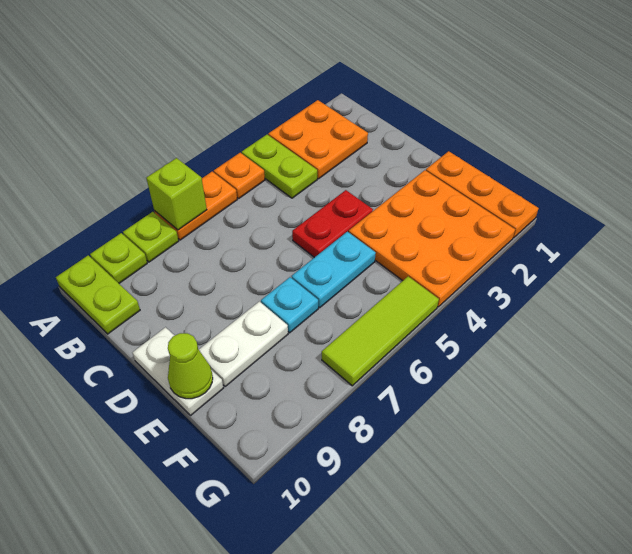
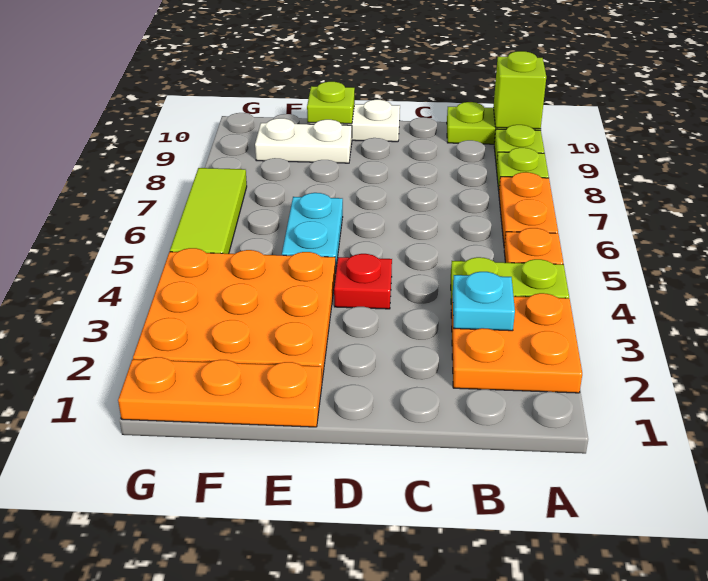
lime 1x1 brick [146,158,207,230] -> lime 1x1 brick moved to [493,51,546,129]
red 1x2 plate [292,190,373,258] -> red 1x1 plate [334,254,392,309]
cyan 1x1 plate [261,277,318,333] -> cyan 1x1 plate moved to [452,272,515,331]
white 1x2 plate [199,301,288,387] -> white 1x2 plate turned to [255,118,352,163]
lime 1x1 cone [168,333,213,399] -> lime 1x1 plate [307,82,355,124]

